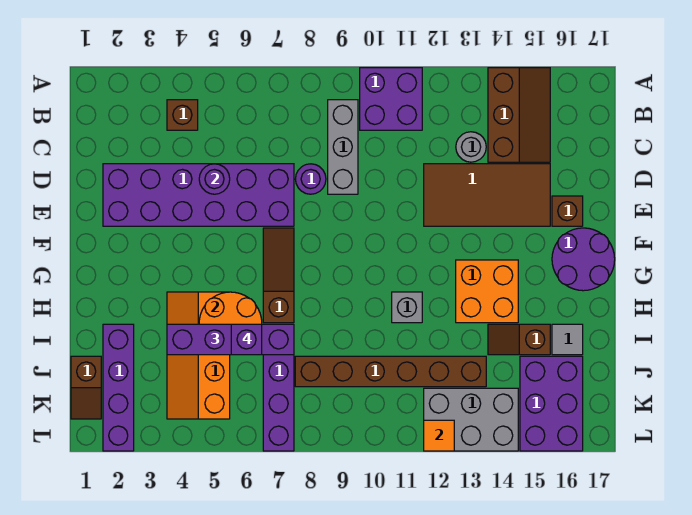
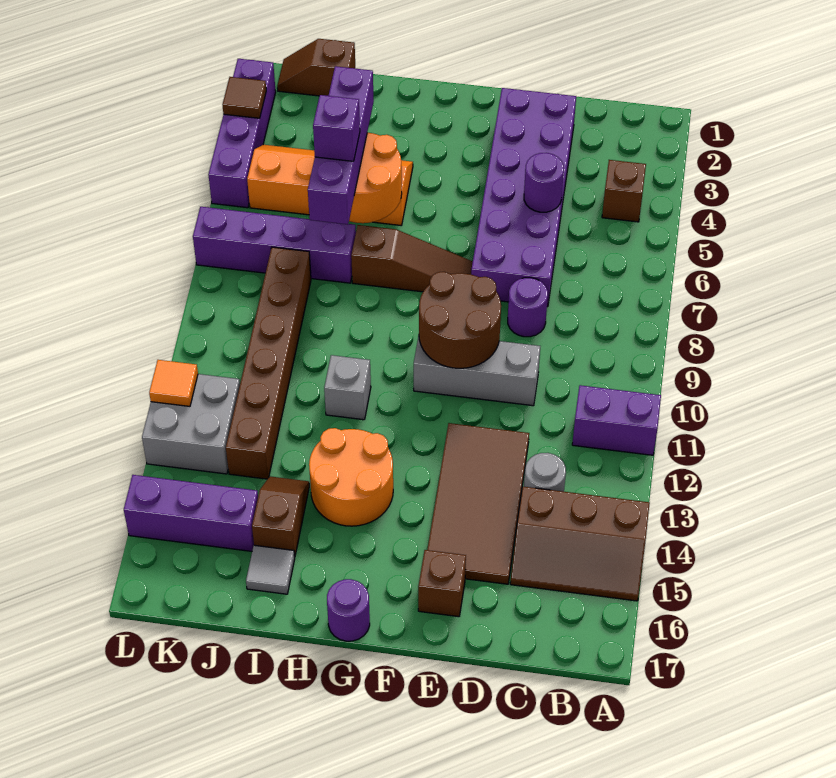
purple 2x2 brick [360,68,422,130] -> purple 1x2 brick [572,385,661,455]
grey 1x3 brick [328,100,358,194] -> grey 1x3 brick moved to [414,336,540,406]
none -> brown 2x2 round brick [419,272,501,368]
purple 2x2 round brick [552,228,615,291] -> purple 1x1 round brick [327,579,370,641]
orange 2x2 brick [456,260,518,323] -> orange 2x2 round brick [309,428,393,526]
purple 1x4 brick [103,324,134,451] -> purple 1x4 brick turned to [208,59,276,208]
purple 2x3 brick [520,356,583,451] -> purple 1x3 brick [124,475,258,551]
grey 2x3 brick [424,388,518,451] -> grey 2x2 brick [142,374,240,474]
none -> brown 1x1 tile [222,77,266,118]

